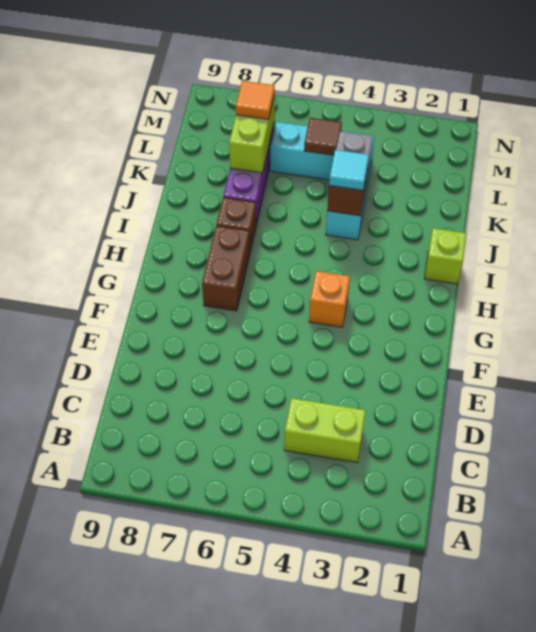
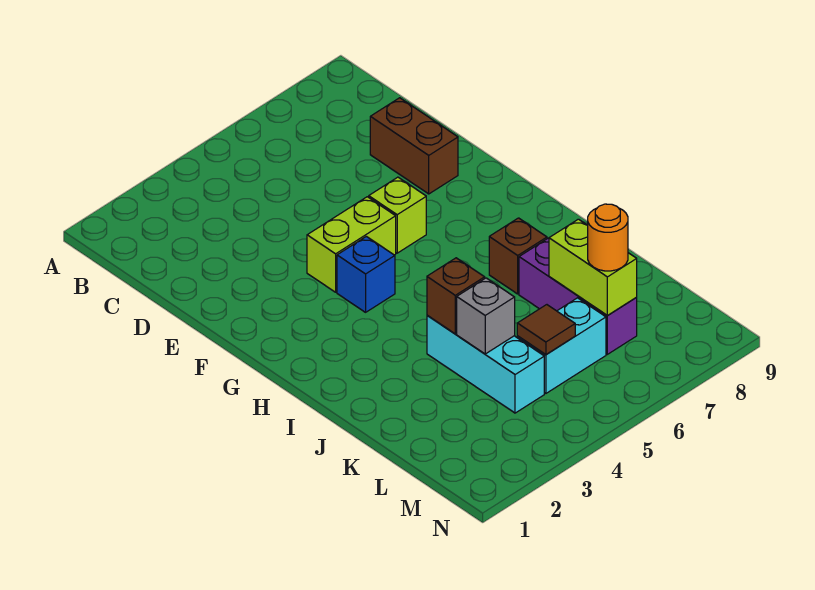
lime 1x2 brick [284,398,366,463] -> lime 1x2 brick moved to [307,197,396,292]
orange 1x1 brick [309,271,350,327] -> blue 1x1 brick [337,236,395,312]
brown 1x2 brick [202,226,250,311] -> brown 1x2 brick moved to [370,98,458,194]
lime 1x1 brick [424,228,466,284] -> lime 1x1 brick moved to [369,177,426,253]
cyan 1x1 tile [329,150,369,190] -> none
orange 1x1 tile [236,81,275,119] -> orange 1x1 round brick [587,204,628,271]

